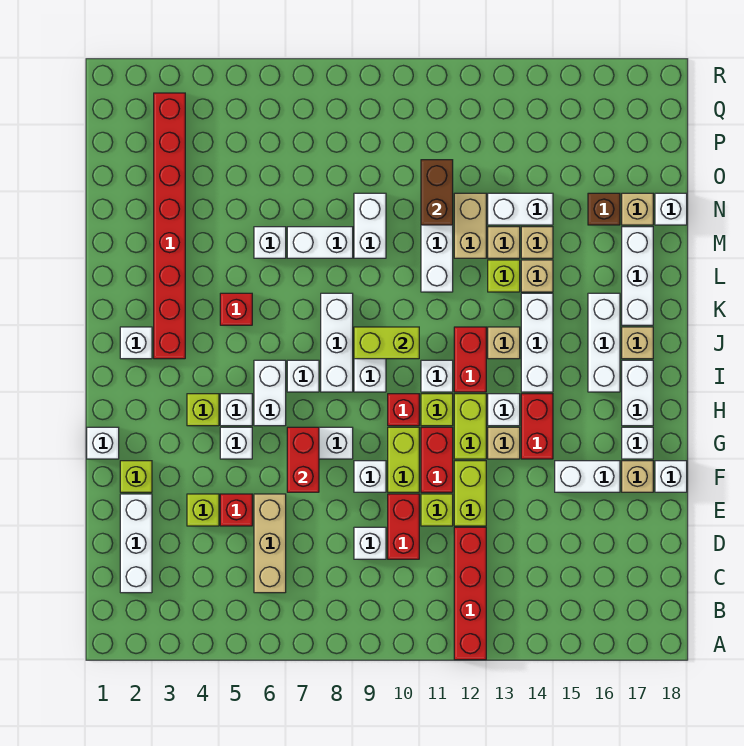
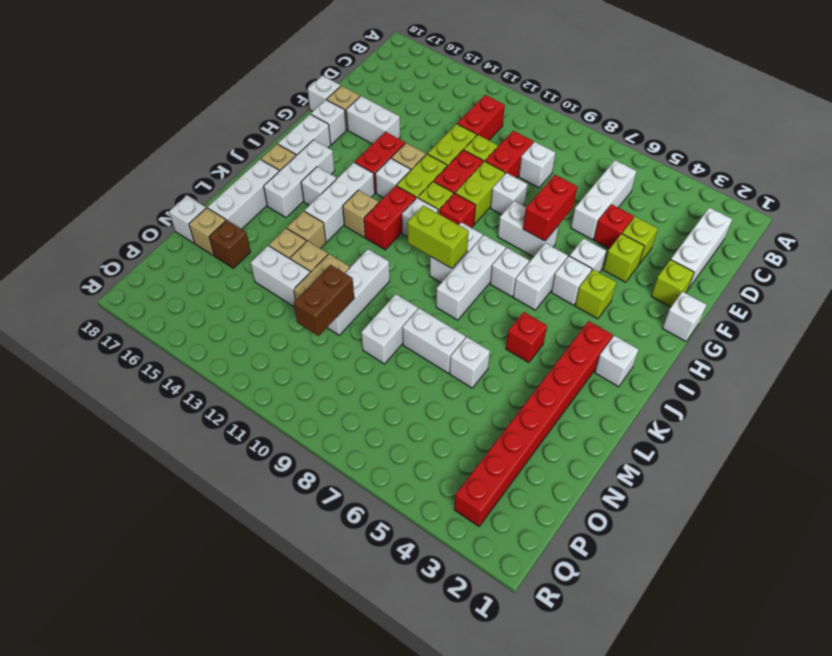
red 1x4 brick [454,527,486,660] -> red 1x2 brick [457,95,505,140]
tan 1x3 brick [254,494,286,593] -> white 1x3 brick [571,160,637,239]
none -> white 1x1 brick [301,167,337,205]
lime 1x1 brick [488,260,520,292] -> lime 1x1 brick moved to [603,234,644,282]

